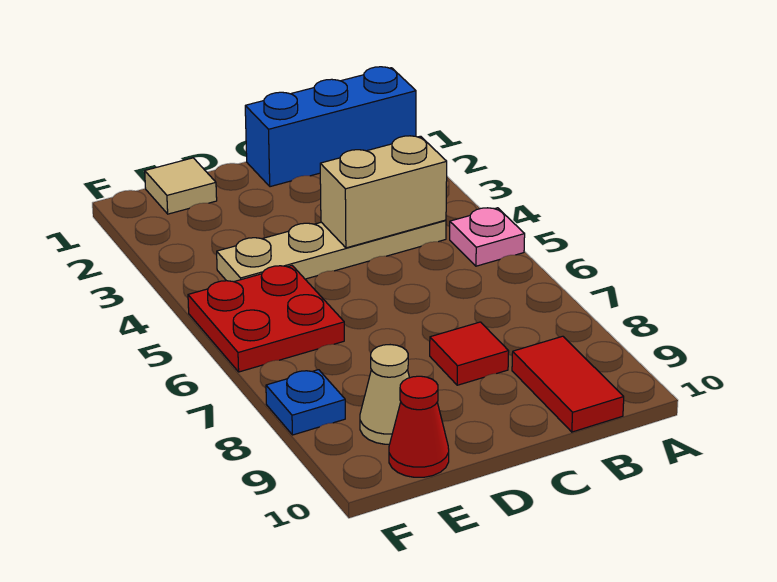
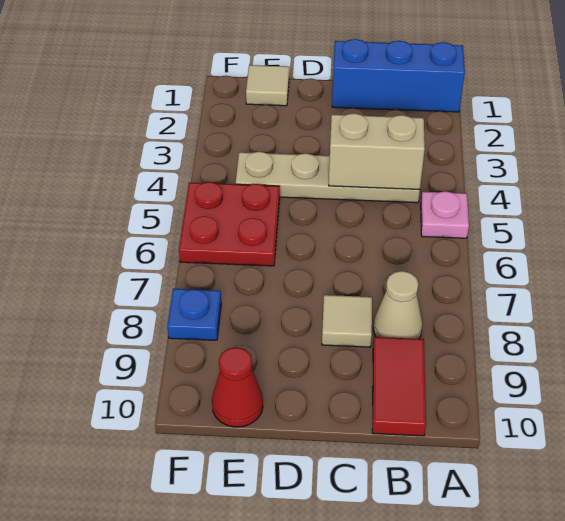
red 1x1 tile [430,322,509,385] -> tan 1x1 tile [322,295,372,347]
tan 1x1 cone [360,345,409,444] -> tan 1x1 cone moved to [373,271,422,339]

